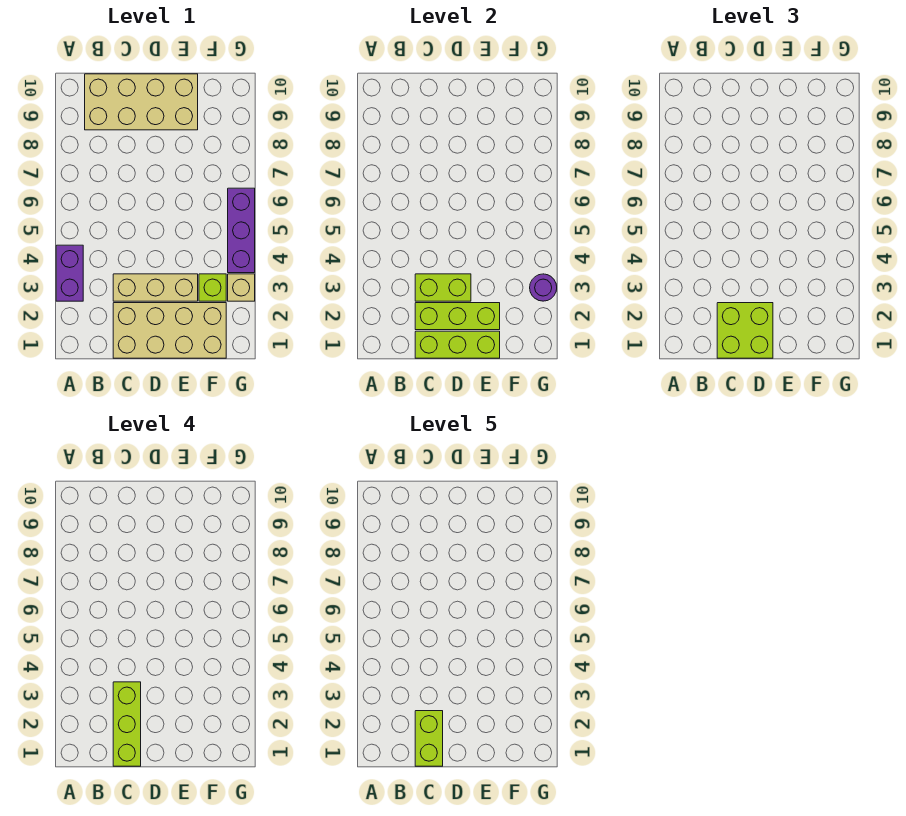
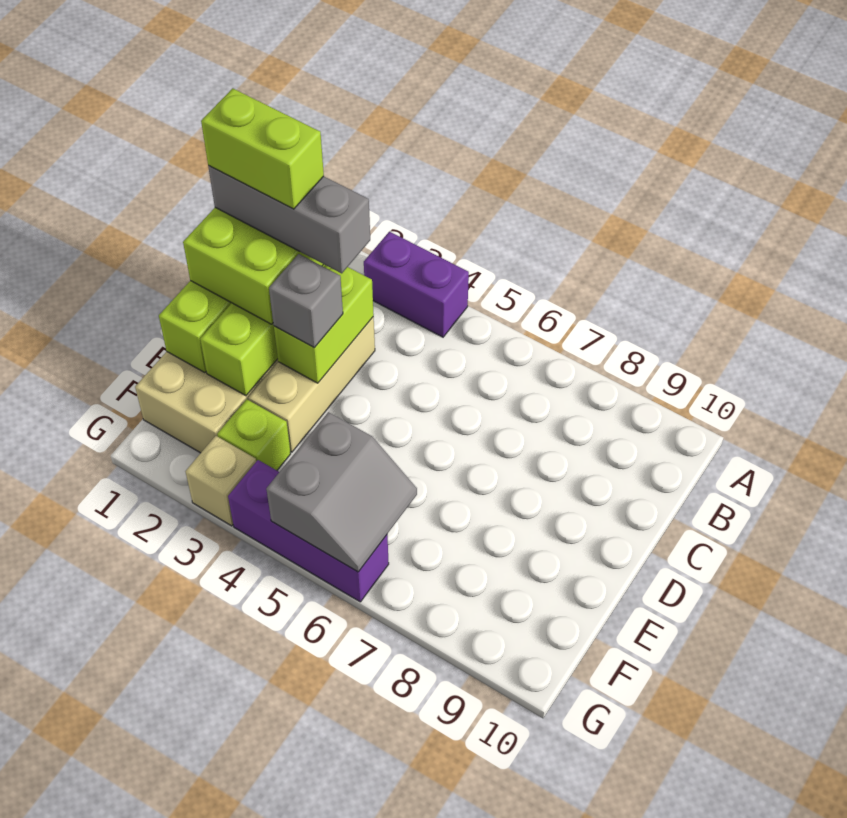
tan 2x4 brick [85,74,198,130] -> none
lime 1x3 brick [113,682,141,766] -> grey 1x3 brick [208,165,370,273]
none -> grey 1x1 brick [269,254,343,348]
none -> grey 2x2 slope [266,412,417,572]
purple 1x1 round brick [530,274,557,301] -> none

